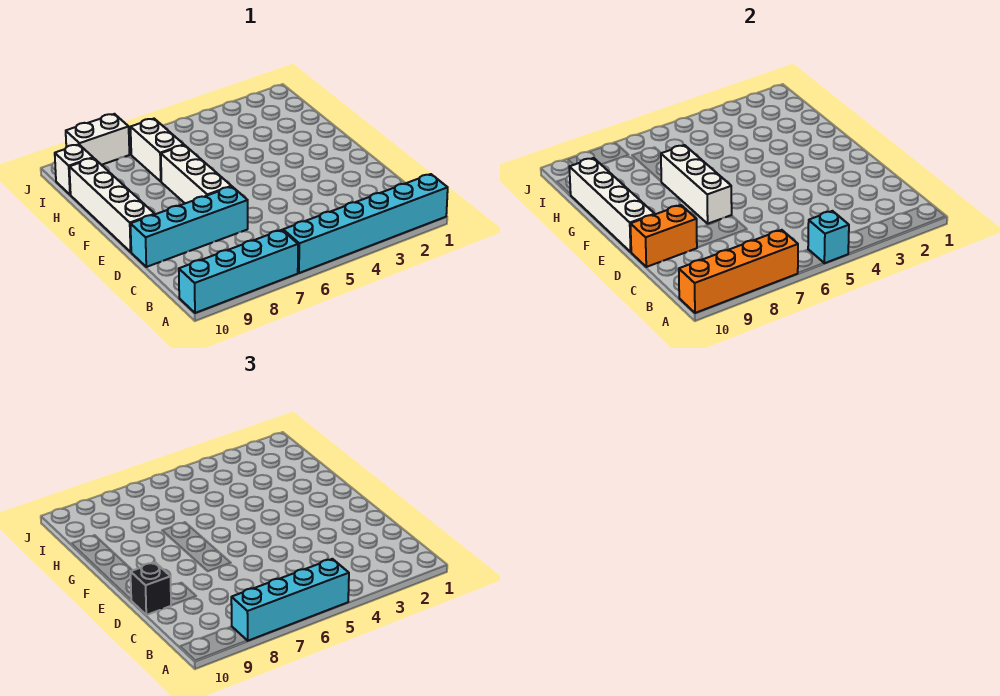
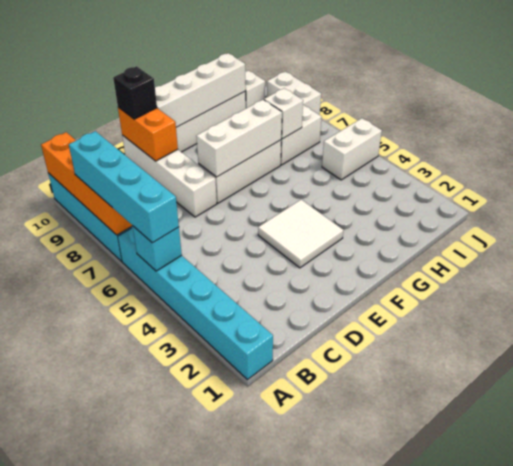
cyan 1x4 brick [131,187,248,267] -> white 1x4 brick [122,135,217,217]
none -> white 2x2 tile [258,200,343,268]
none -> white 1x1 brick [264,88,303,139]
none -> white 1x2 brick [322,118,382,180]

